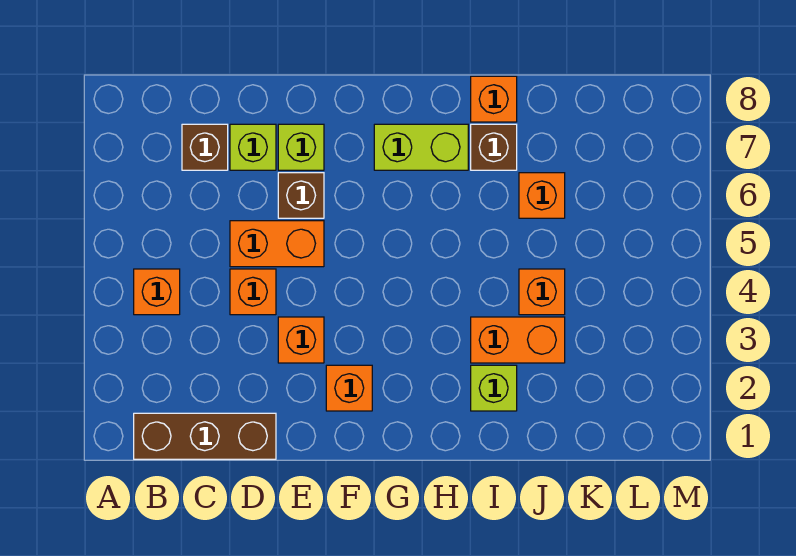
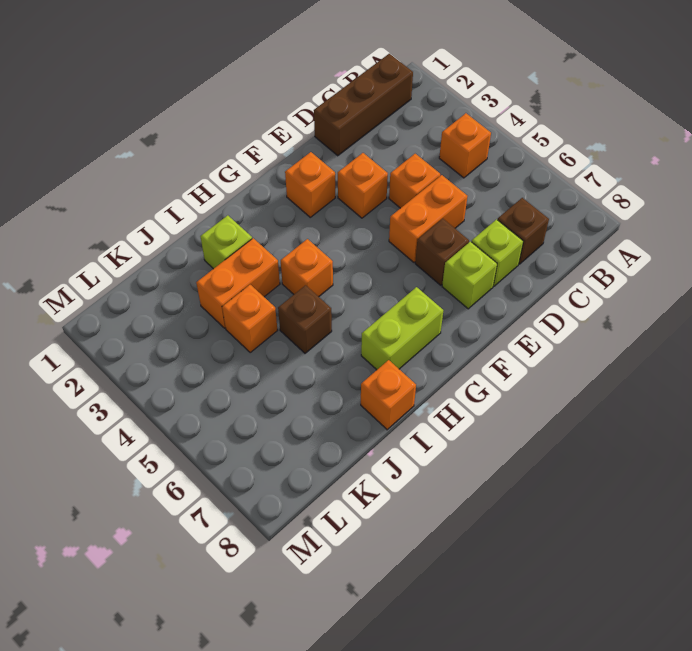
brown 1x1 brick [471,124,517,170] -> brown 1x1 brick moved to [278,285,332,353]
orange 1x1 brick [519,173,565,218] -> orange 1x1 brick moved to [281,239,333,297]

